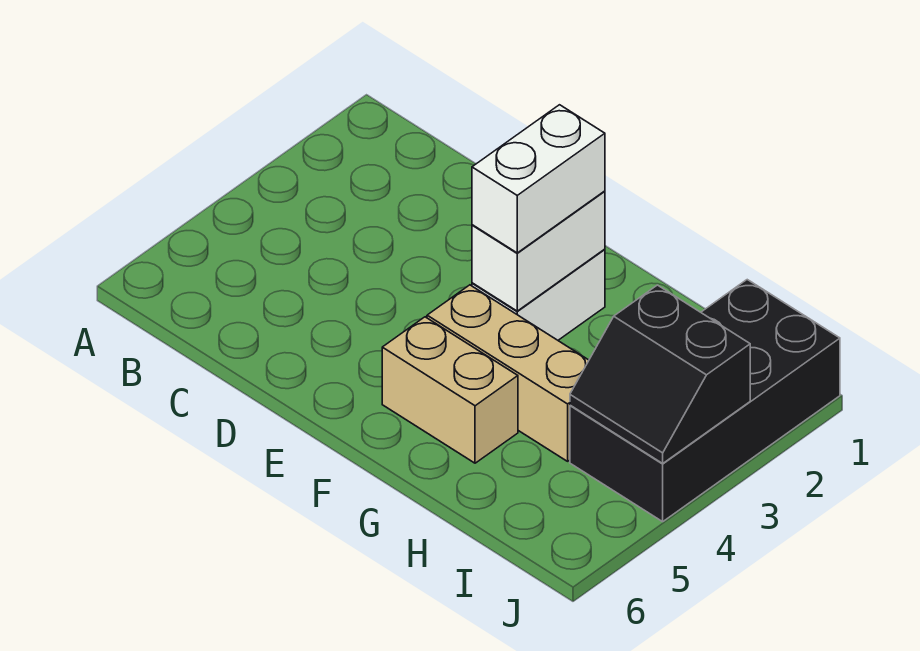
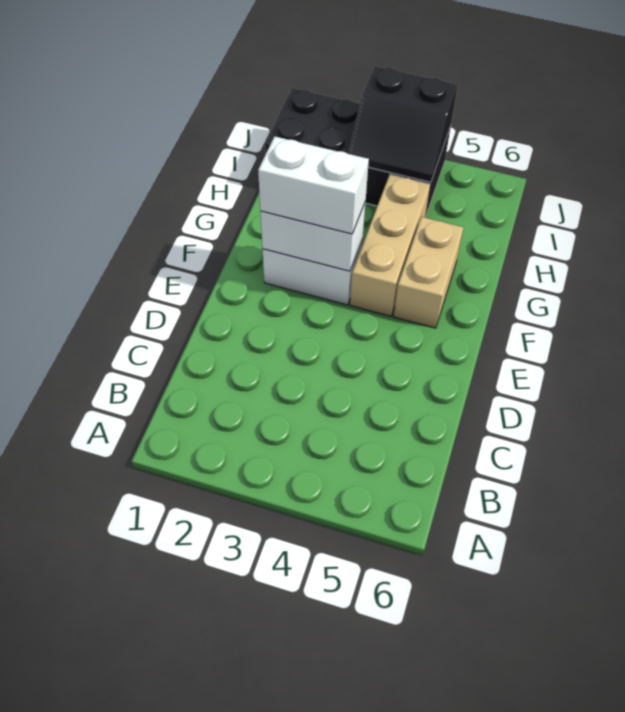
black 2x2 slope [570,285,750,463] -> black 2x2 slope turned to [349,66,458,182]

